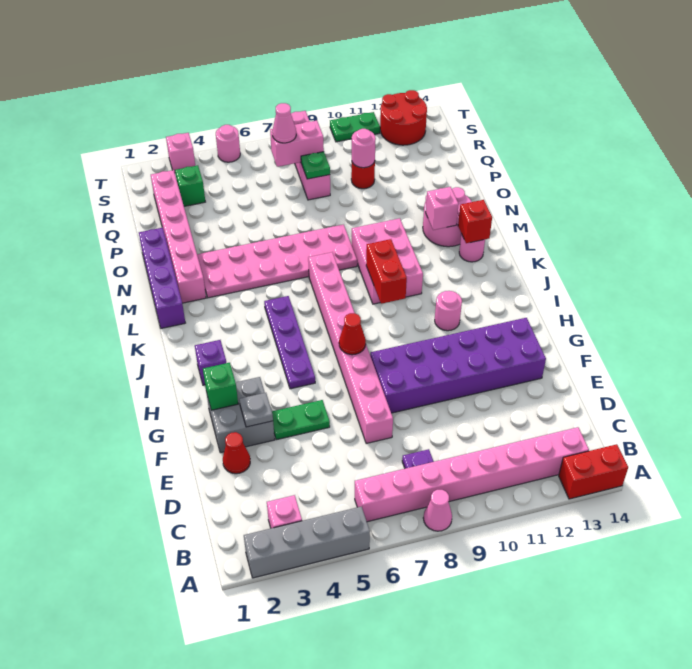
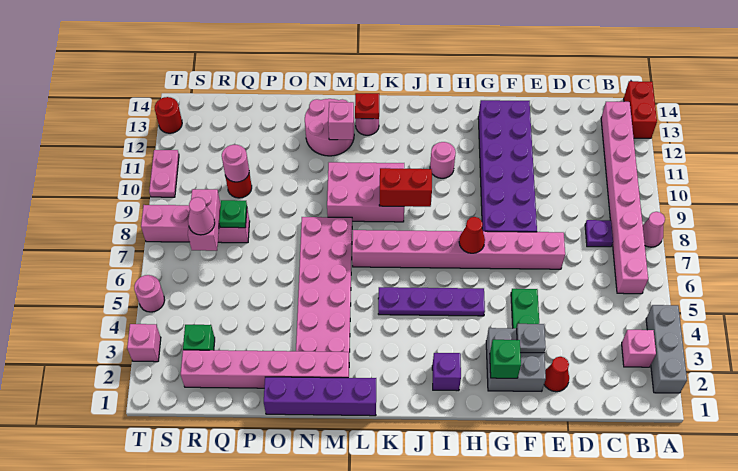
grey 1x4 brick [244,507,370,578] -> grey 1x3 brick [646,305,687,393]
red 1x1 brick [458,200,492,243] -> red 1x1 plate [355,93,379,119]
red 2x2 round brick [380,90,427,145] -> red 1x1 round brick [155,97,182,133]
green 1x2 plate [330,112,380,142] -> pink 1x2 plate [149,150,179,197]

